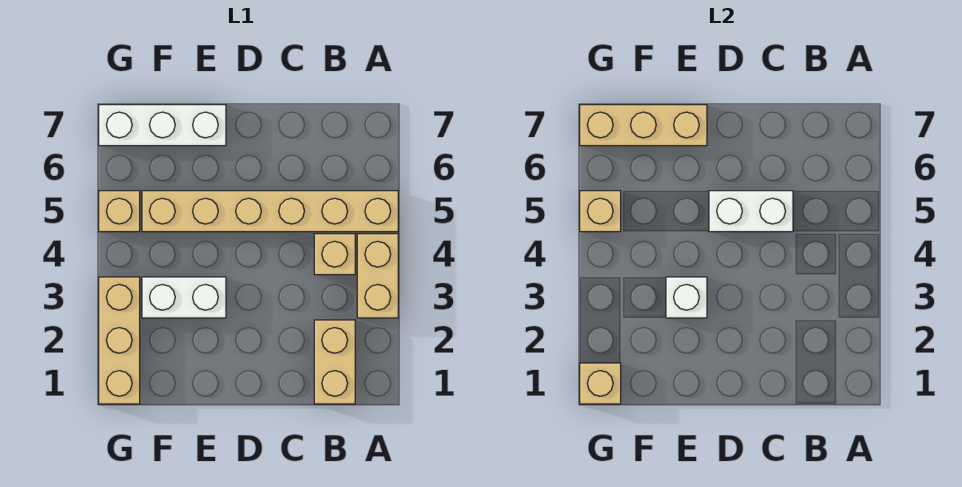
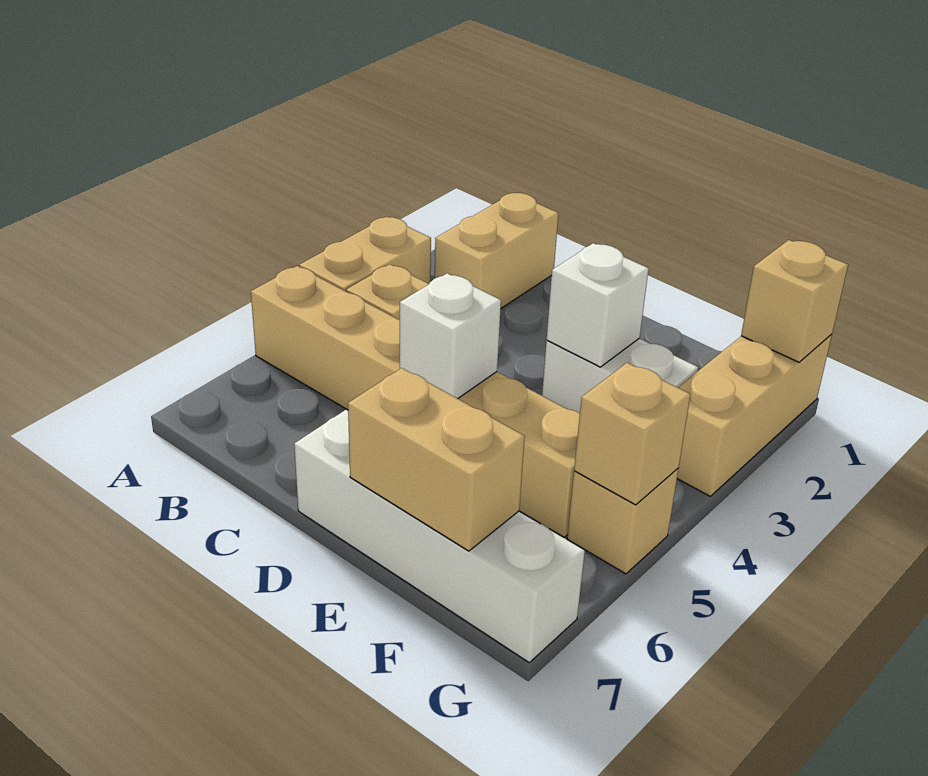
white 1x2 brick [709,191,793,232] -> white 1x1 brick [400,273,501,399]
white 1x3 brick [99,105,226,146] -> white 1x4 brick [294,409,585,662]
tan 1x3 brick [580,105,707,146] -> tan 1x2 brick [348,368,525,551]

